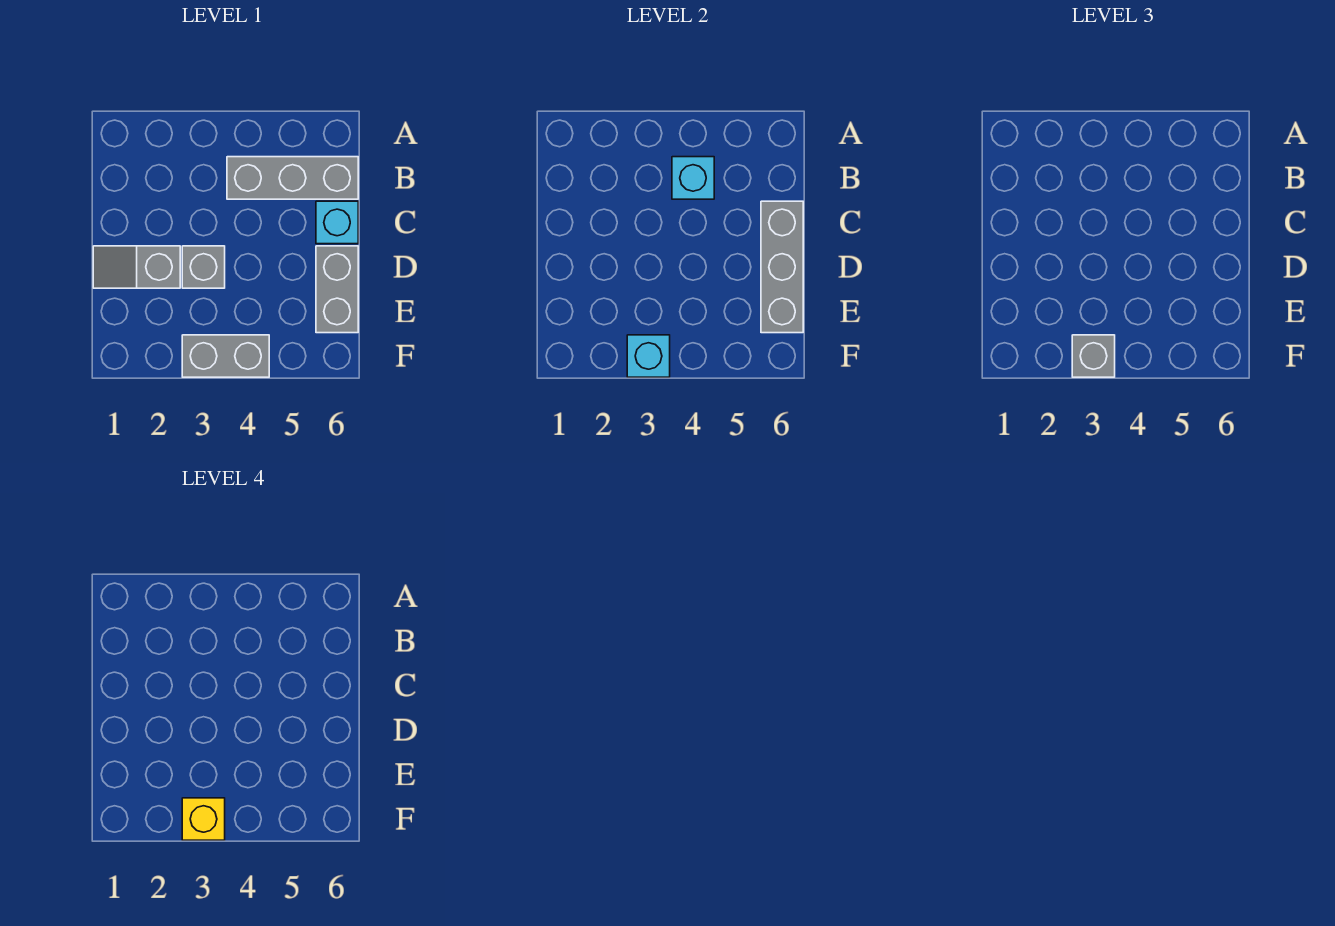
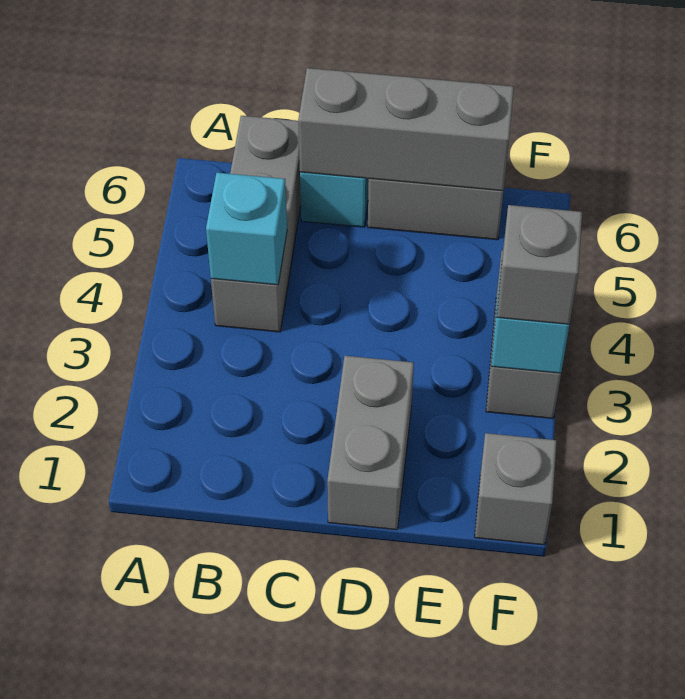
grey 1x2 slope [93,246,180,288] -> grey 1x2 brick [327,356,414,530]
grey 1x1 brick [182,246,225,288] -> grey 1x1 brick moved to [475,433,557,545]
yellow 1x1 brick [182,798,225,840] -> none

